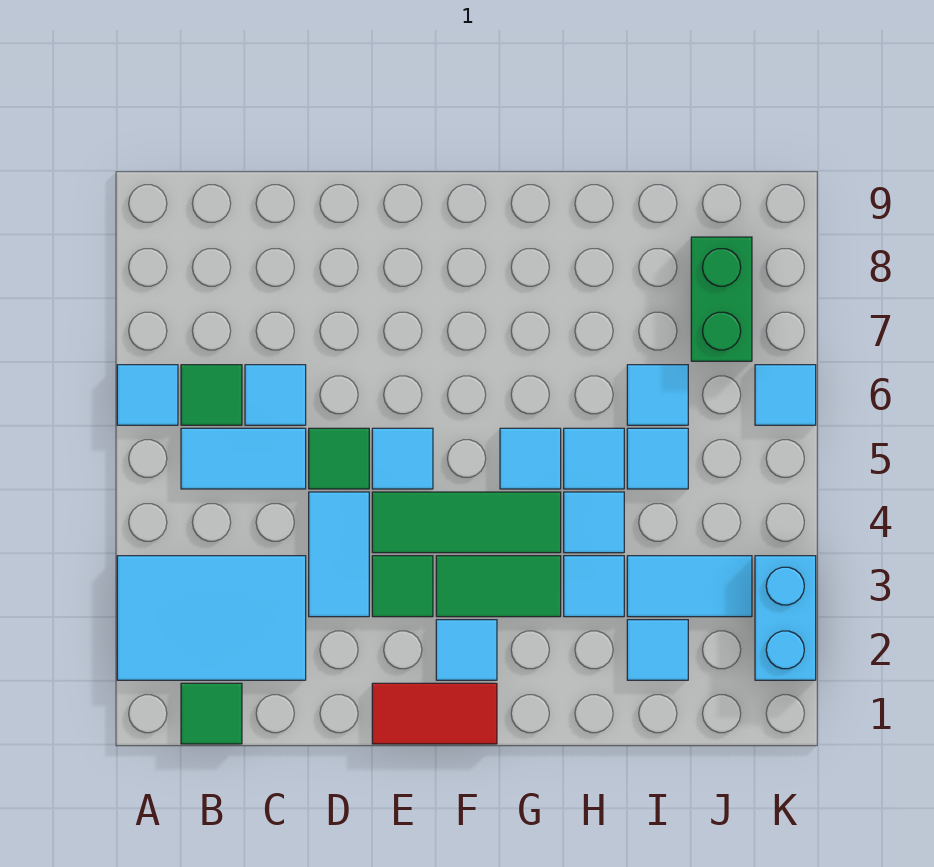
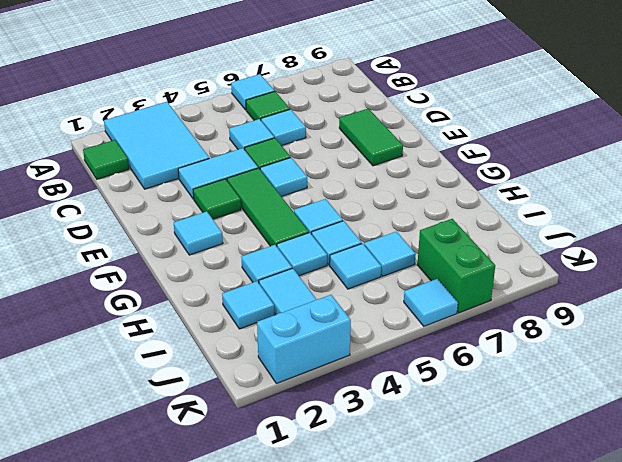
cyan 1x2 tile [181,428,306,489] -> cyan 1x1 tile [229,119,274,150]
red 1x2 tile [372,683,497,744] -> none
green 1x2 tile [436,556,561,617] -> green 1x2 tile moved to [339,108,403,166]
green 1x2 brick [691,237,752,361] -> green 1x2 brick turned to [417,219,495,313]

